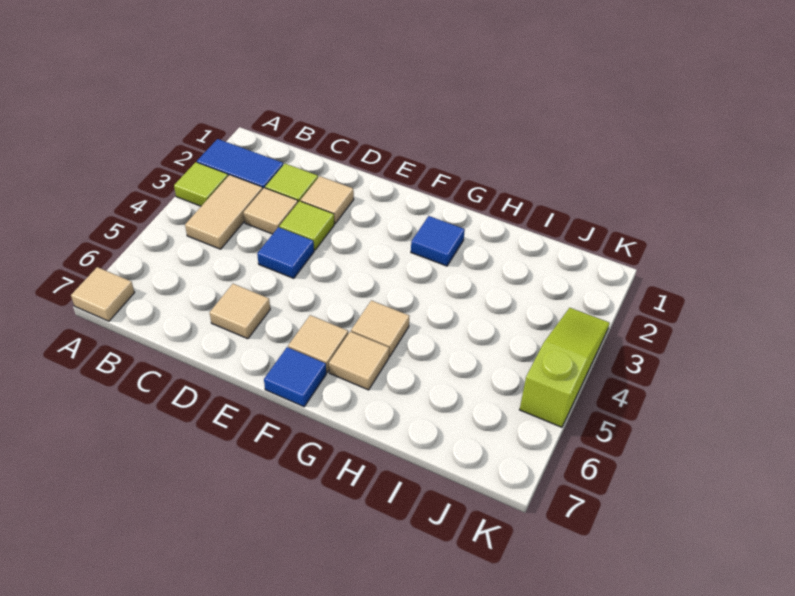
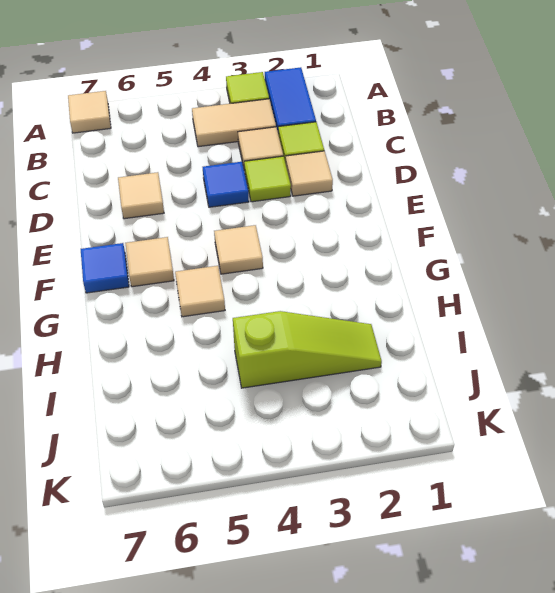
blue 1x1 tile [411,216,465,266] -> none
tan 1x1 tile [329,332,389,390] -> tan 1x1 tile moved to [214,225,263,274]
lime 1x3 slope [520,308,610,427] -> lime 1x3 slope moved to [233,311,382,388]

